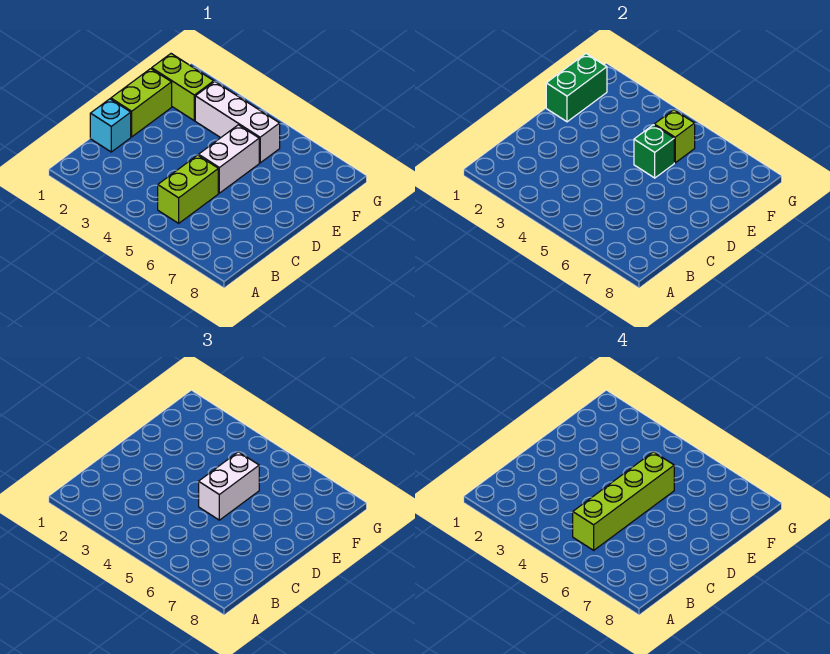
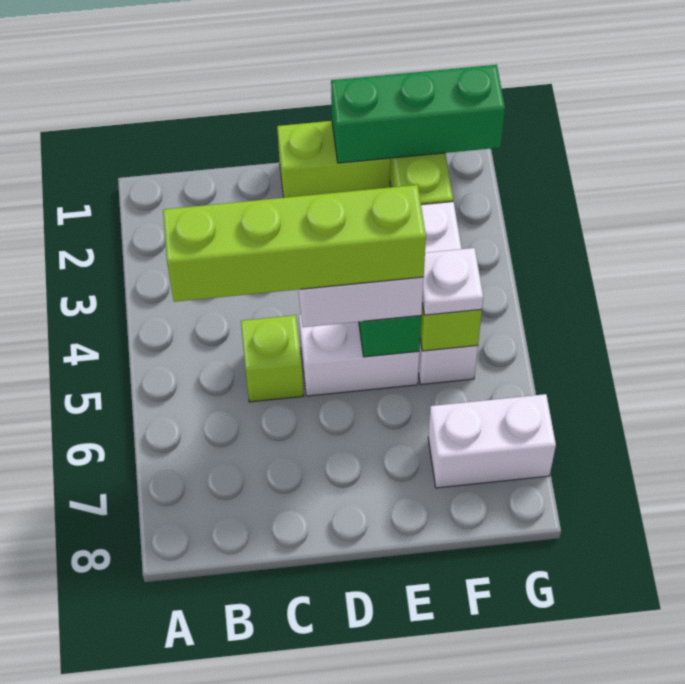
lime 1x2 brick [158,155,218,223] -> lime 1x1 brick [241,315,303,402]
cyan 1x1 brick [90,99,131,152] -> none
green 1x2 brick [546,54,607,122] -> green 1x3 brick [331,65,505,163]
none -> white 1x1 plate [422,248,483,315]
none -> white 1x2 brick [428,394,556,488]

